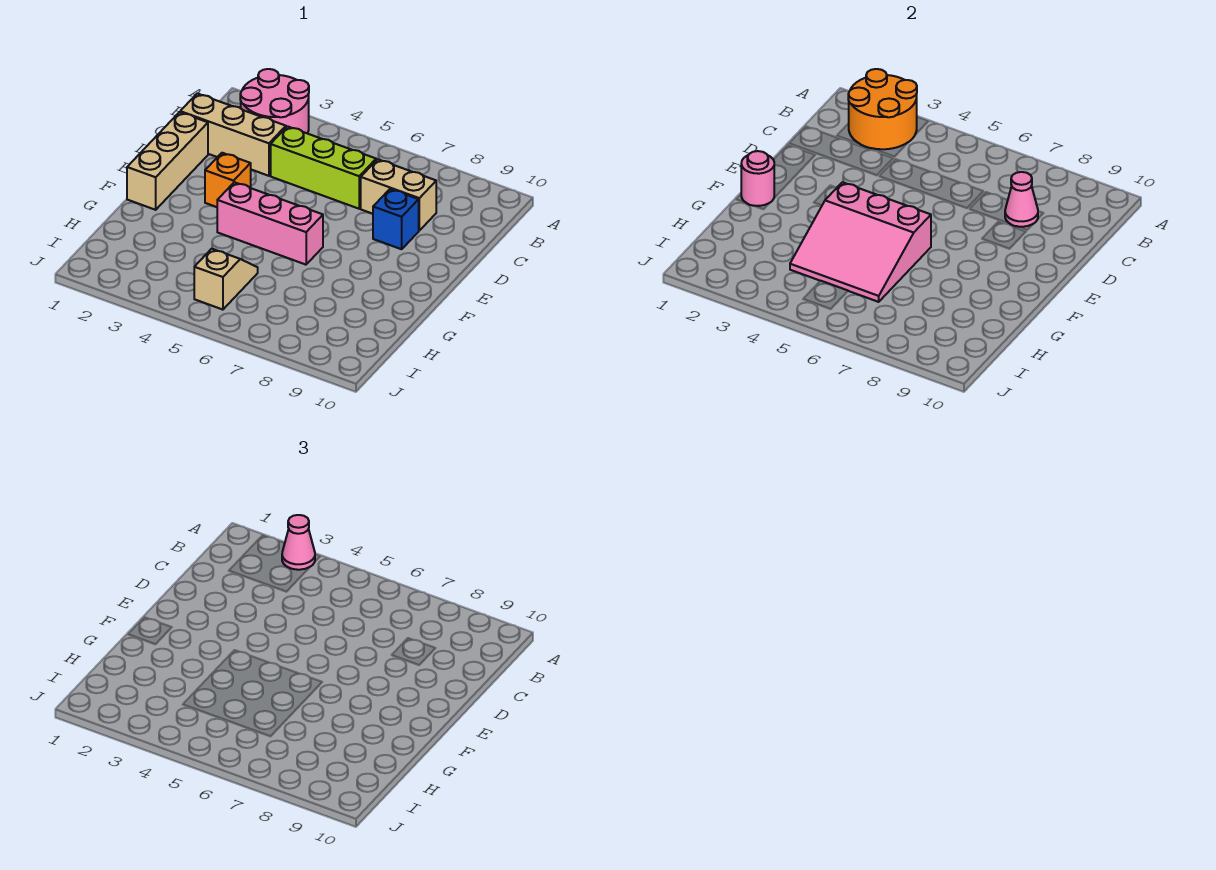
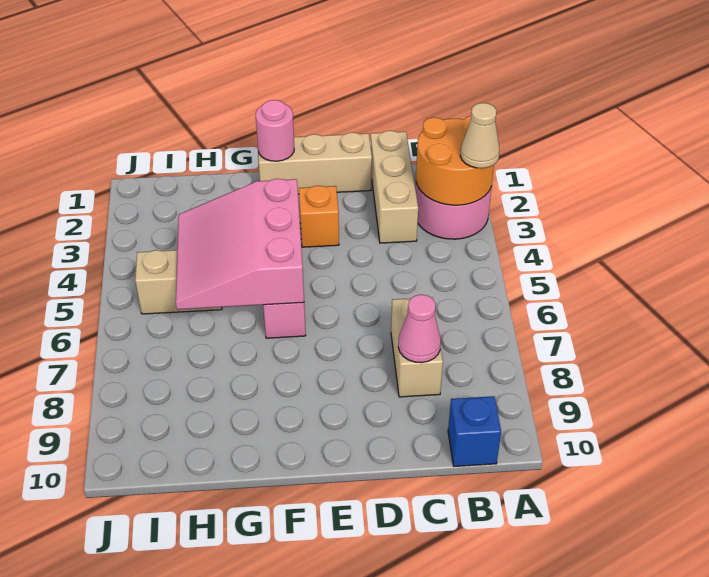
pink 1x1 cone [282,515,315,570] -> tan 1x1 cone [460,103,499,168]
lime 1x3 brick [271,126,376,209] -> none
blue 1x1 brick [373,189,419,249] -> blue 1x1 brick moved to [448,396,501,466]

